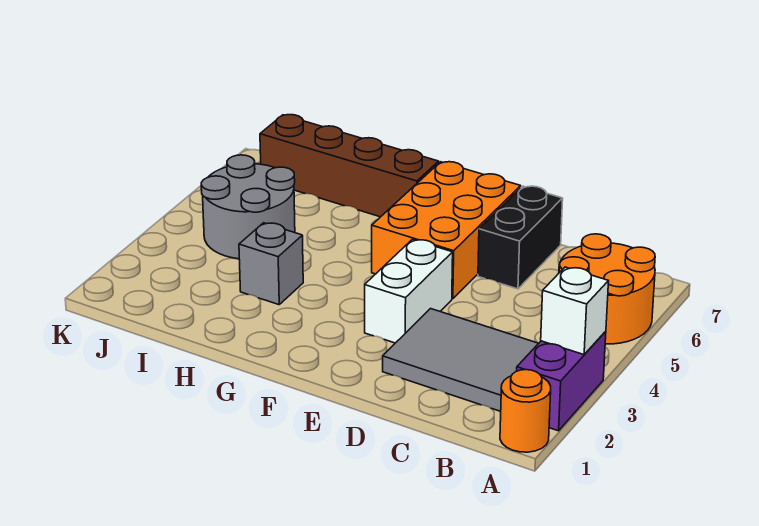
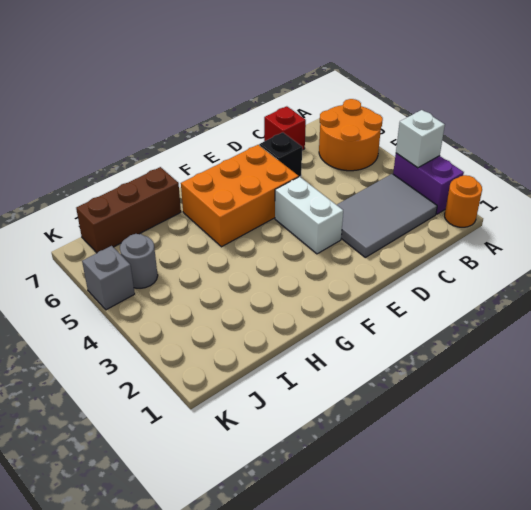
none -> red 1x1 brick [264,106,306,150]
black 1x2 brick [478,186,563,289] -> black 1x1 brick [259,132,302,177]
orange 2x3 brick [372,162,521,299] -> orange 2x3 brick turned to [181,145,299,247]
brown 1x4 brick [260,115,439,217] -> brown 1x3 brick [76,167,181,253]
grey 1x1 brick [239,223,303,305] -> grey 1x1 brick moved to [82,246,135,310]
grey 2x2 round brick [201,155,295,259] -> grey 1x1 round brick [120,234,158,288]

